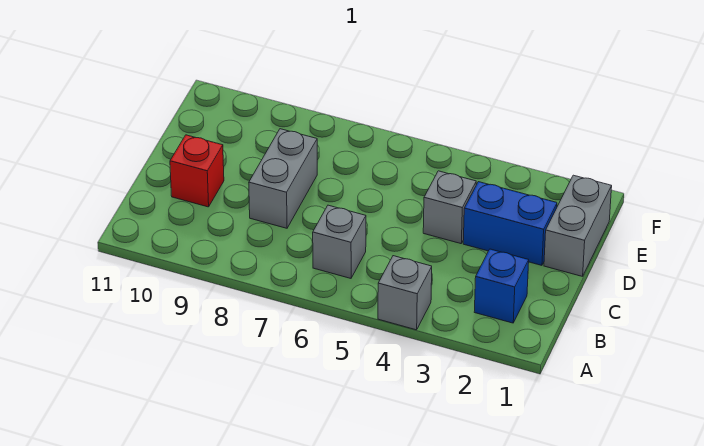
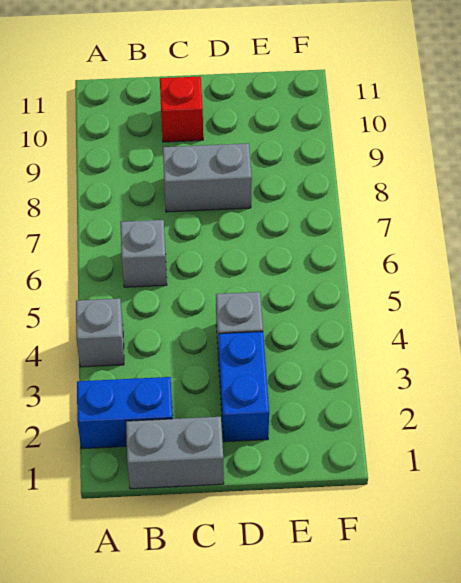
blue 1x1 brick [474,249,529,323] -> blue 1x2 brick [77,377,173,449]
grey 1x2 brick [544,175,612,276] -> grey 1x2 brick moved to [126,417,224,489]

